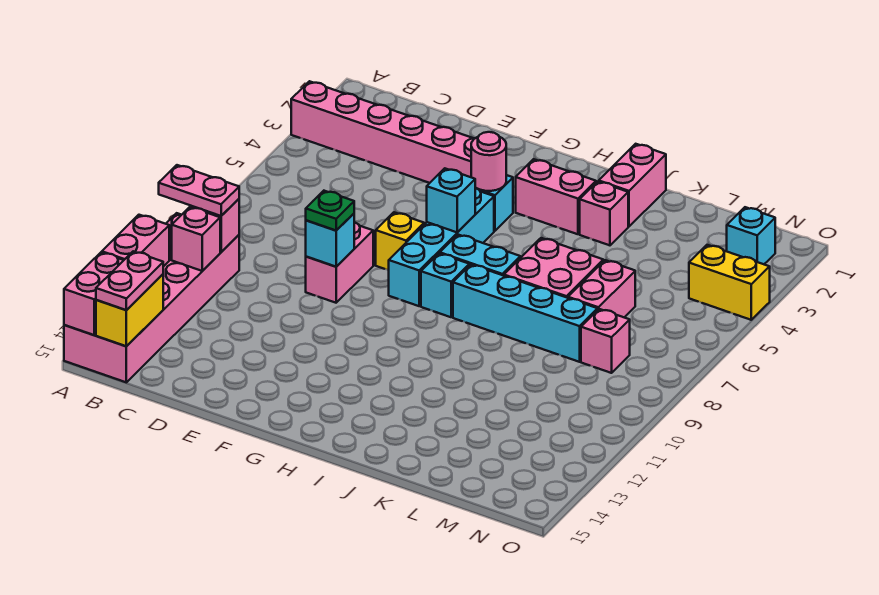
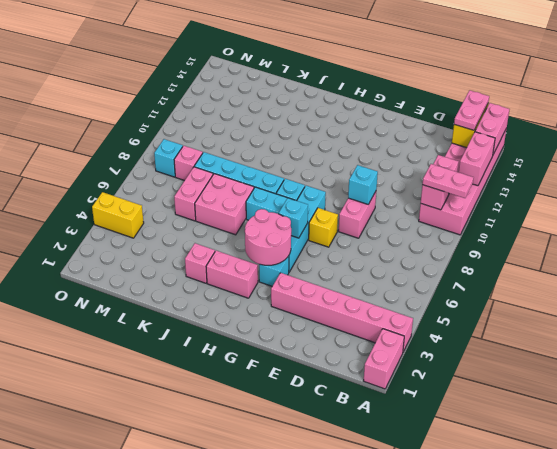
green 1x1 plate [306,191,354,231] -> none
pink 1x1 round brick [471,132,506,191] -> pink 2x2 round brick [245,209,291,265]
pink 1x2 brick [599,144,666,227] -> pink 1x2 brick moved to [364,329,404,389]
cyan 1x1 brick [727,207,775,264] -> cyan 1x1 brick moved to [154,139,183,177]

